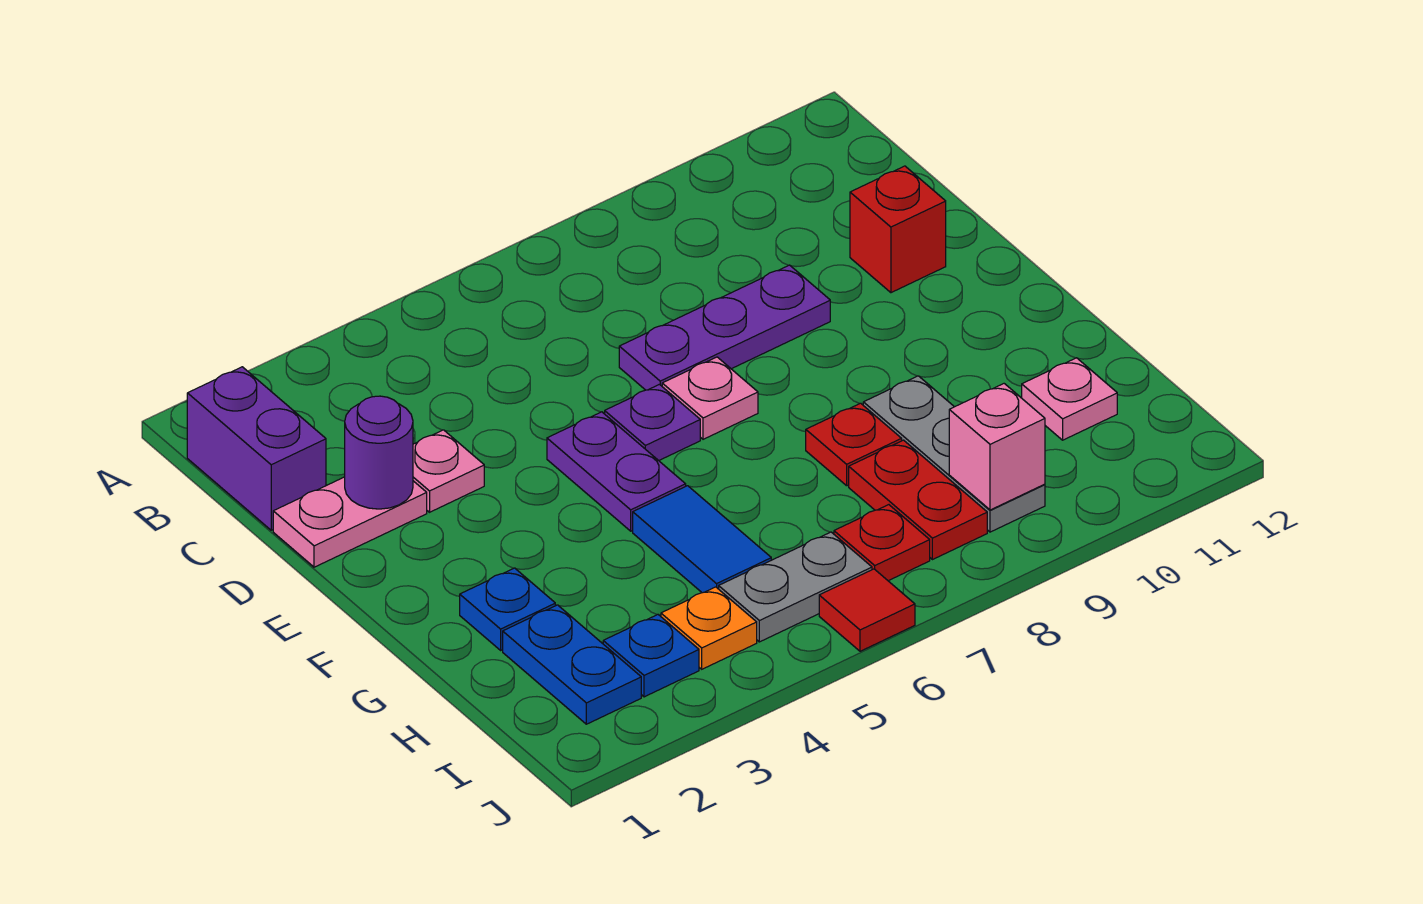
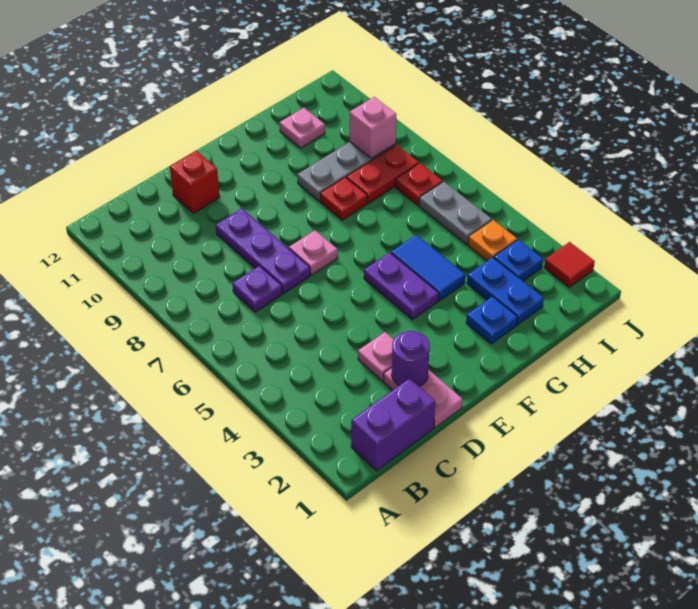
purple 1x2 plate [547,412,686,531] -> purple 1x2 plate turned to [364,253,439,320]
purple 1x1 plate [605,384,700,461] -> purple 1x1 plate moved to [233,266,282,312]
blue 1x2 tile [633,486,771,593] -> blue 1x2 tile turned to [391,235,465,301]
blue 1x2 plate [503,605,641,724] -> blue 1x2 plate turned to [467,257,544,325]
red 1x1 tile [819,569,915,651] -> red 1x1 tile moved to [544,242,595,287]

